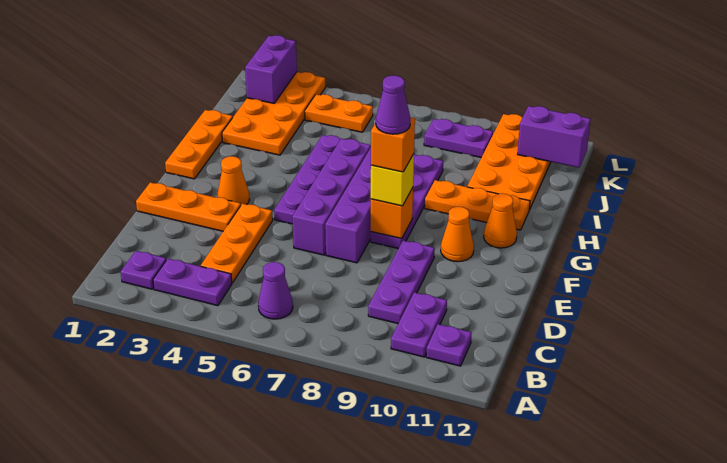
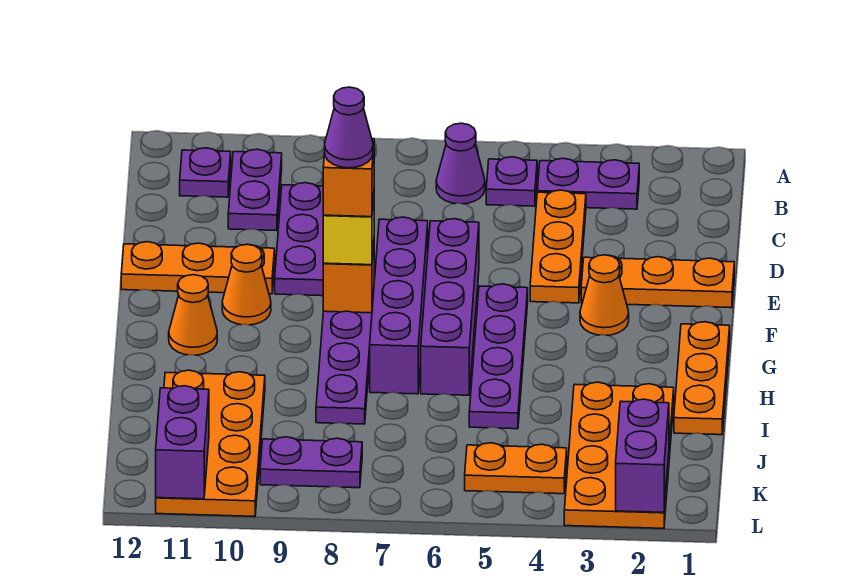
purple 1x1 plate [121,251,166,289] -> purple 1x1 plate moved to [486,157,537,206]
orange 1x3 plate [425,180,530,230] -> orange 1x3 plate moved to [121,242,275,294]
purple 1x2 brick [518,106,591,168] -> purple 1x2 brick turned to [156,386,209,499]

